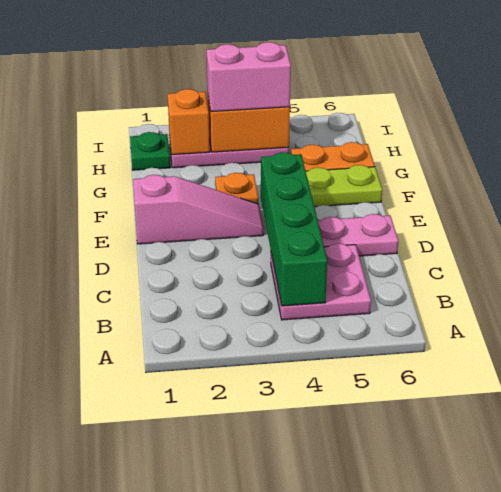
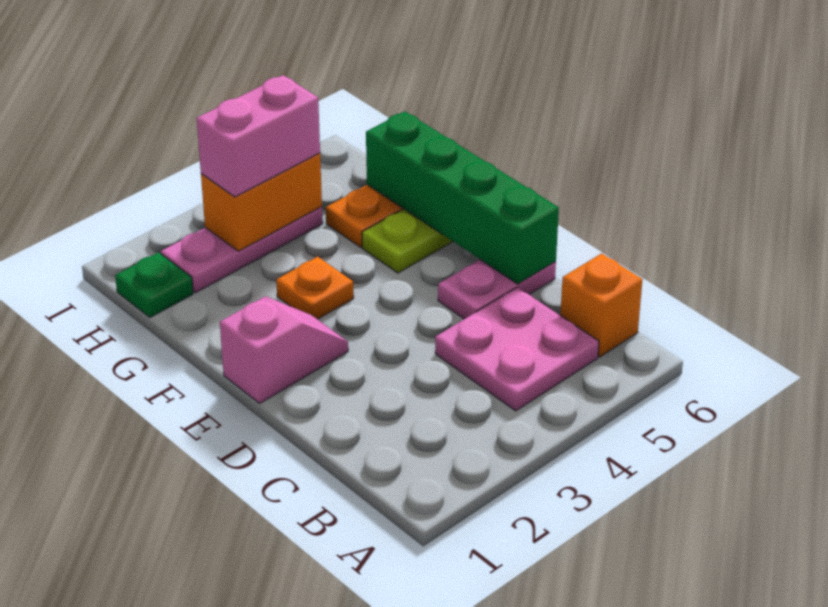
green 1x4 brick [261,152,327,306] -> green 1x4 brick moved to [366,111,559,284]
pink 1x3 slope [133,175,263,244] -> pink 1x2 slope [220,296,348,403]
orange 1x1 brick [168,89,210,155] -> orange 1x1 brick moved to [560,253,642,357]

